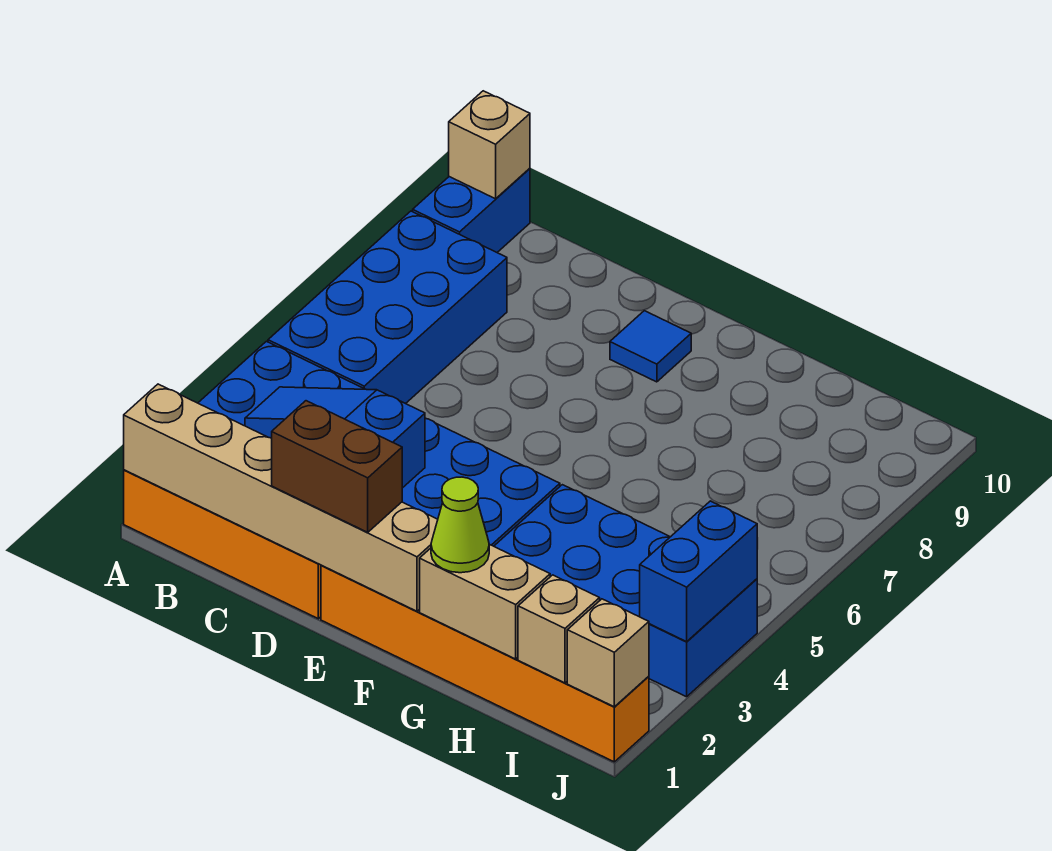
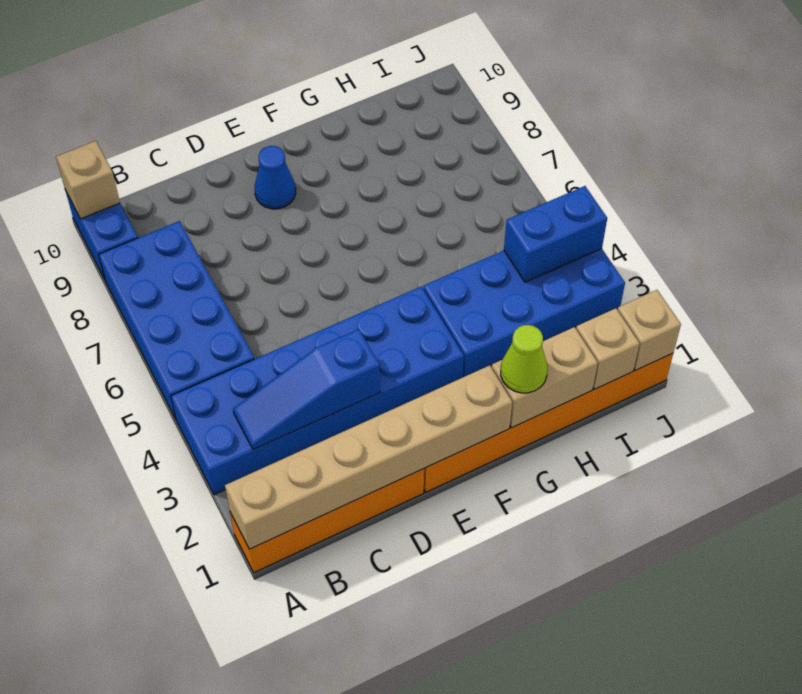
brown 1x2 brick [272,401,402,532] -> none
blue 1x1 tile [610,311,691,382] -> blue 1x1 cone [255,146,296,209]
blue 1x2 brick [640,501,757,642] -> blue 1x2 brick turned to [504,186,607,282]

